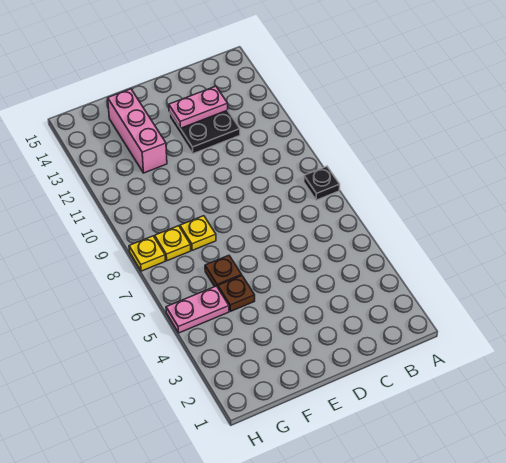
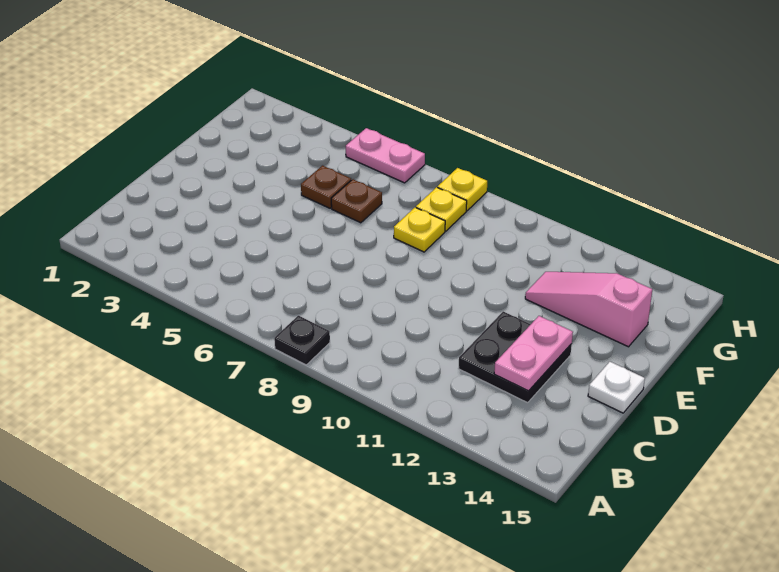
none -> white 1x1 plate [588,362,645,413]
pink 1x3 brick [108,89,167,173] -> pink 1x3 slope [525,272,652,347]
pink 1x2 plate [166,286,229,333] -> pink 1x2 plate turned to [346,128,425,183]

